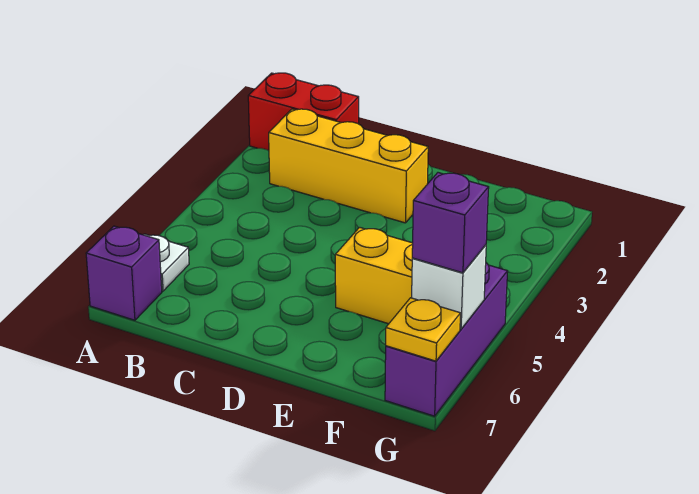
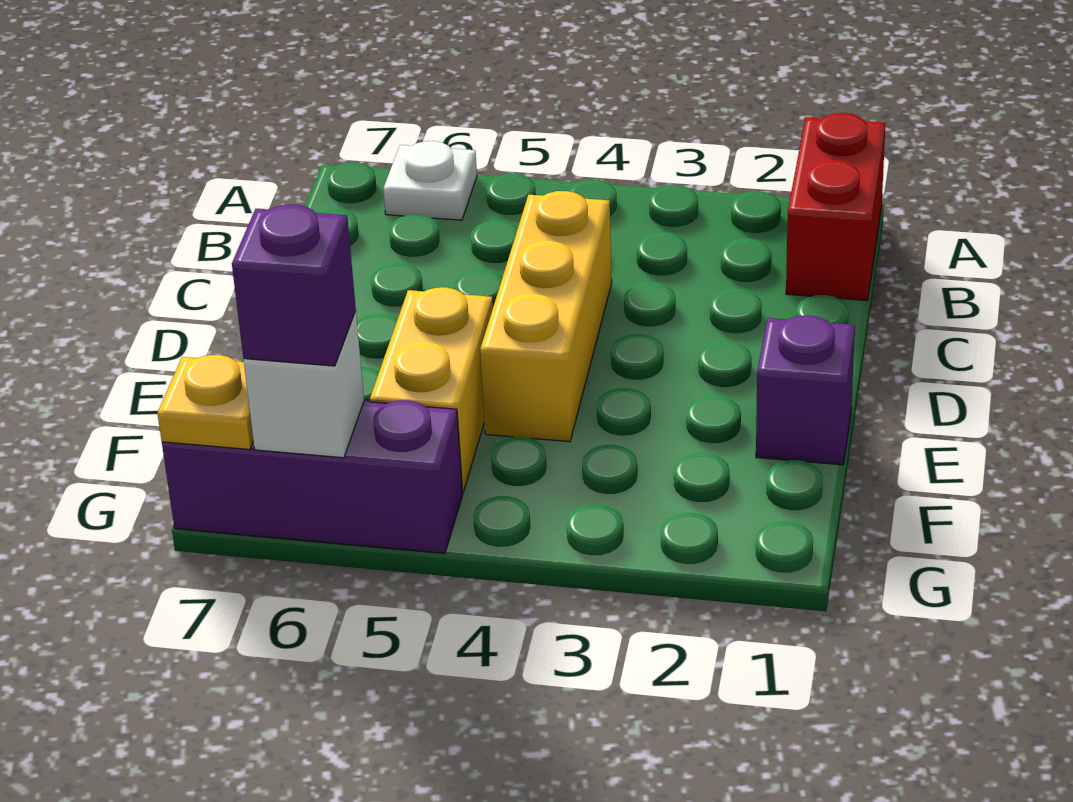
purple 1x1 brick [86,226,162,320] -> purple 1x1 brick moved to [756,315,855,465]
yellow 1x3 brick [269,109,428,223] -> yellow 1x3 brick moved to [480,191,612,442]

